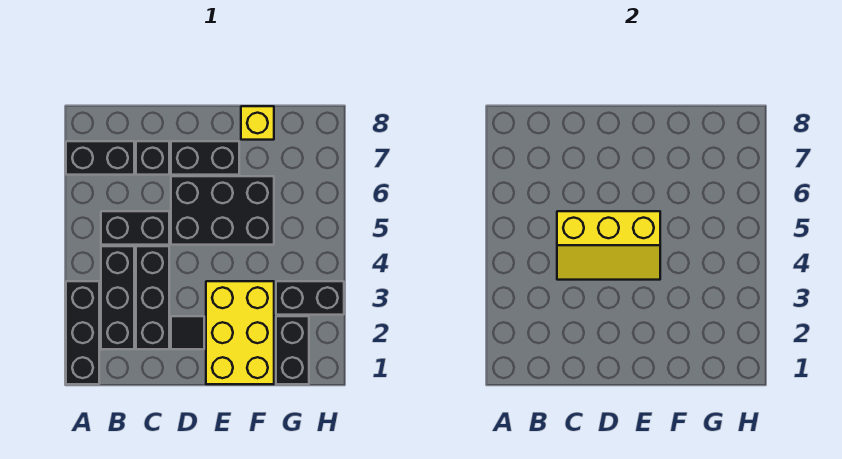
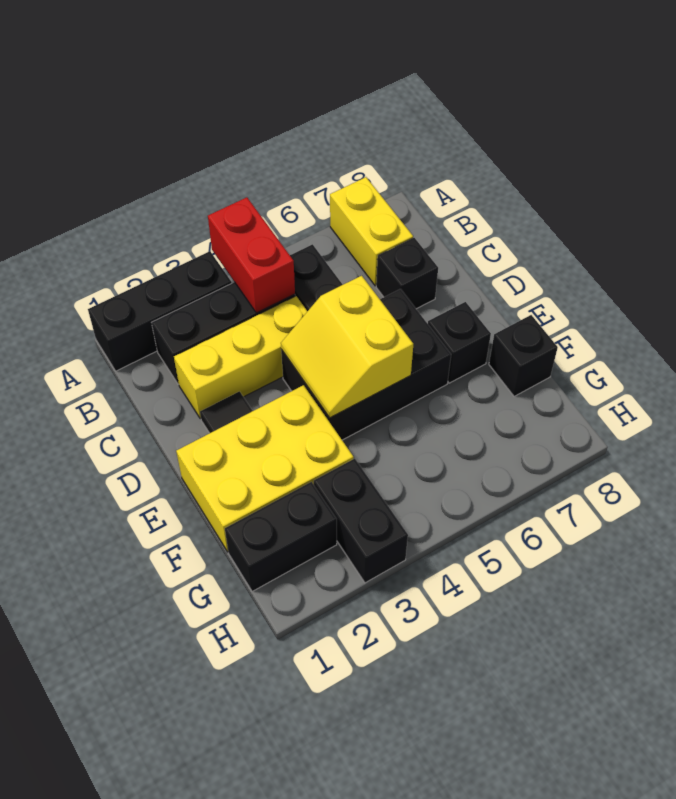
none -> red 1x2 brick [208,197,295,313]
black 1x2 brick [66,141,134,175] -> yellow 1x2 brick [330,177,413,286]
black 1x3 brick [136,246,169,349] -> yellow 1x3 brick [174,296,307,419]
yellow 2x3 slope [557,211,660,280] -> yellow 2x2 slope [281,276,413,418]
black 2x3 brick [171,176,274,245] -> black 2x3 brick turned to [281,289,451,440]
black 1x2 brick [171,141,239,175] -> black 1x1 brick [428,302,491,383]
yellow 1x1 brick [241,106,274,140] -> black 1x1 brick [489,315,558,396]

